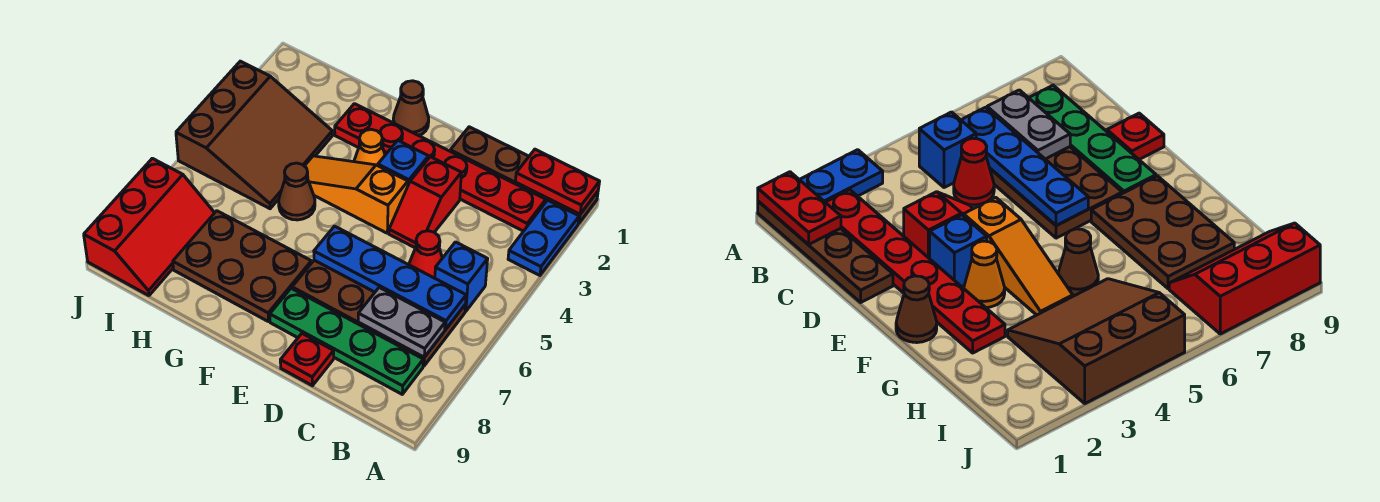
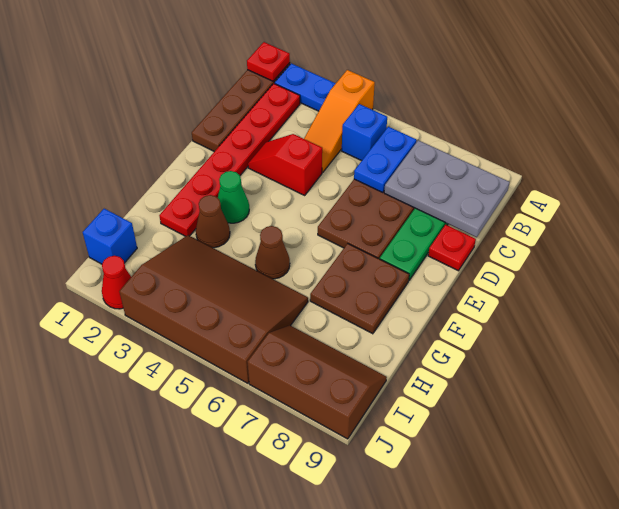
red 1x2 plate [515,149,600,214] -> red 1x1 plate [247,42,290,81]
blue 1x4 plate [314,226,466,330] -> blue 1x2 plate [354,127,417,192]
grey 1x2 plate [358,287,445,357] -> grey 2x3 plate [384,140,510,237]
red 1x1 cone [409,231,442,278] -> red 1x1 cone moved to [102,256,131,309]
red 1x2 slope [389,157,461,248] -> red 1x2 slope turned to [248,134,322,195]
blue 1x1 brick [378,140,429,185] -> blue 1x1 brick moved to [83,209,137,264]
orange 1x3 slope [305,156,408,233] -> orange 1x3 slope moved to [304,70,375,173]
brown 1x1 cone [393,81,429,136] -> brown 1x1 cone moved to [196,195,230,248]
orange 1x1 cone [354,130,385,166] -> green 1x1 cone [218,171,249,223]
brown 2x3 plate [173,211,311,322] -> brown 2x2 plate [310,243,409,334]
brown 3x3 slope [176,61,332,209] -> brown 3x4 slope [119,235,308,383]
red 2x3 slope [84,158,214,296] -> brown 2x3 slope [248,325,387,439]

